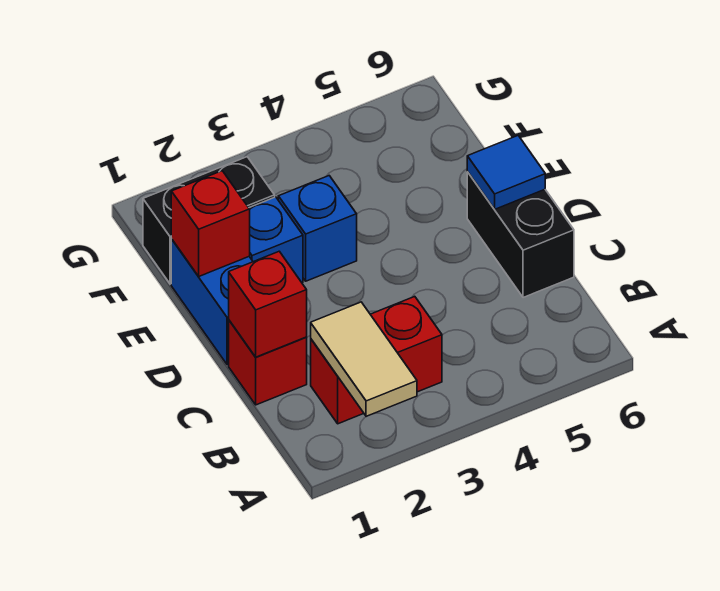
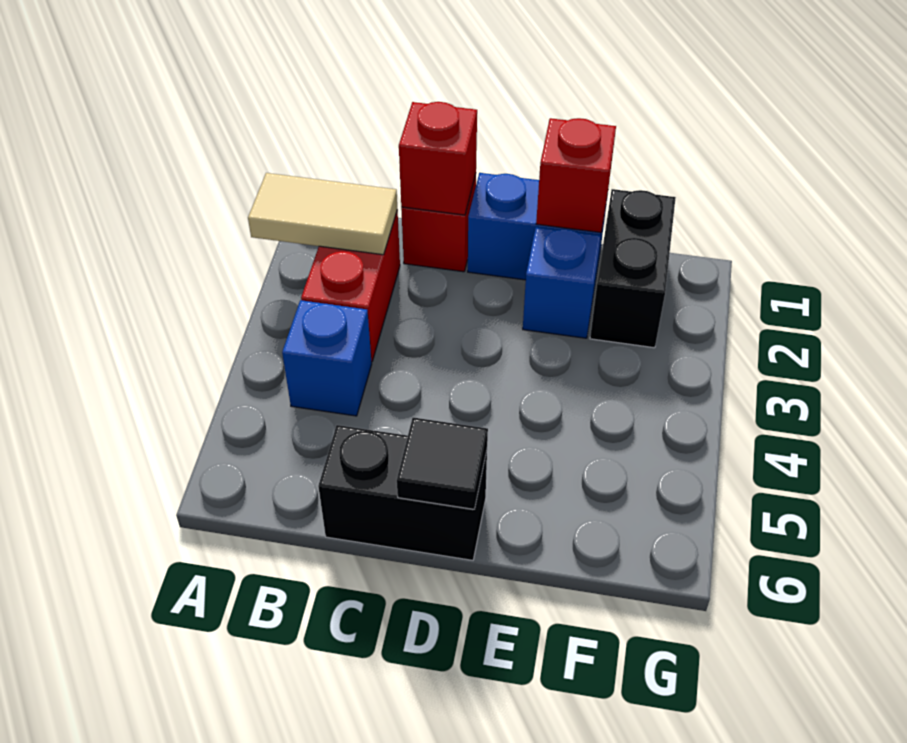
blue 1x1 tile [467,136,545,209] -> black 1x1 tile [397,418,488,509]
blue 1x1 brick [278,176,357,281] -> blue 1x1 brick moved to [282,300,372,416]

